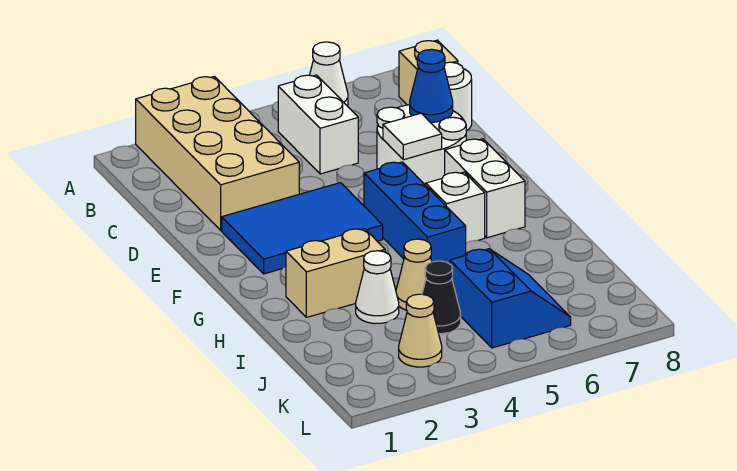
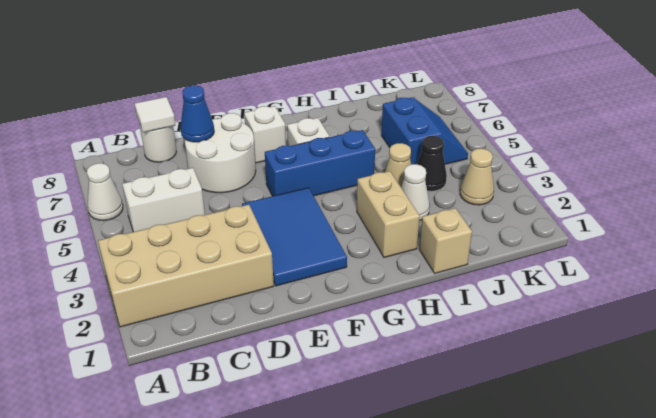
tan 1x1 brick [399,40,458,105] -> tan 1x1 brick moved to [419,208,472,273]
white 1x1 tile [383,113,442,160] -> white 1x1 tile moved to [135,97,175,132]
white 1x2 brick [445,139,525,238] -> white 1x1 brick [244,106,286,163]
blue 2x2 slope [450,249,571,348] -> blue 2x2 slope turned to [381,97,468,164]

